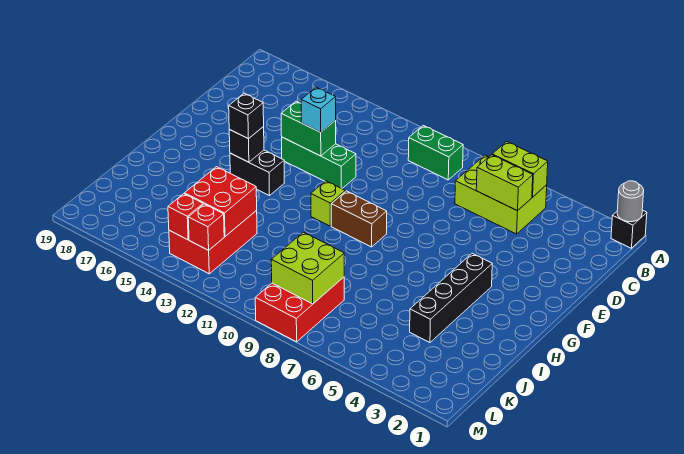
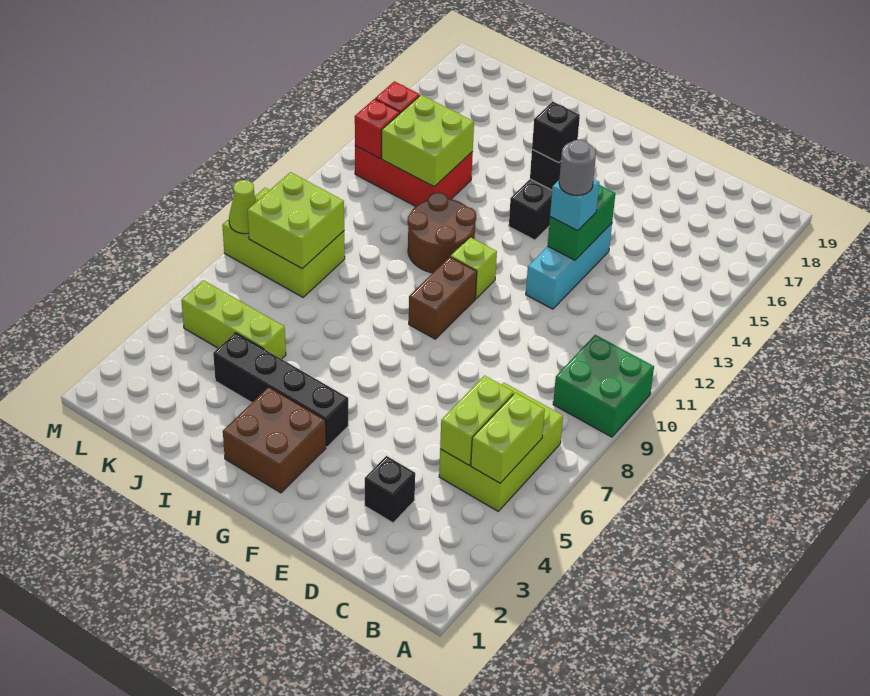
black 1x1 brick [611,210,647,248] -> black 1x1 brick moved to [365,456,415,523]
grey 1x1 round brick [617,181,644,222] -> grey 1x1 round brick moved to [559,140,596,196]
green 1x2 brick [408,125,463,180] -> green 2x2 brick [553,335,654,437]
green 1x3 brick [282,137,356,189] -> cyan 1x3 brick [526,223,612,309]
none -> brown 2x2 brick [223,387,326,493]
none -> brown 2x2 round brick [408,192,476,273]
none -> lime 1x3 brick [181,280,286,359]
red 2x2 brick [185,167,257,236] -> lime 2x2 brick [382,95,474,187]
red 2x3 brick [255,277,344,342] -> lime 2x3 brick [222,188,345,297]
none -> lime 1x1 cone [229,180,257,234]

